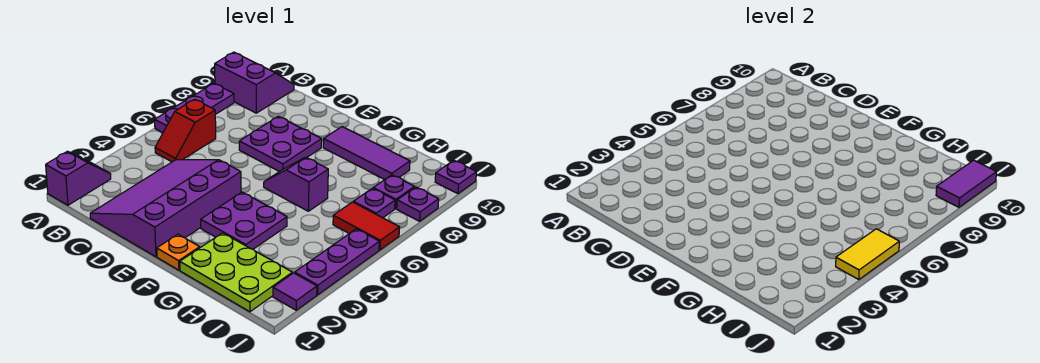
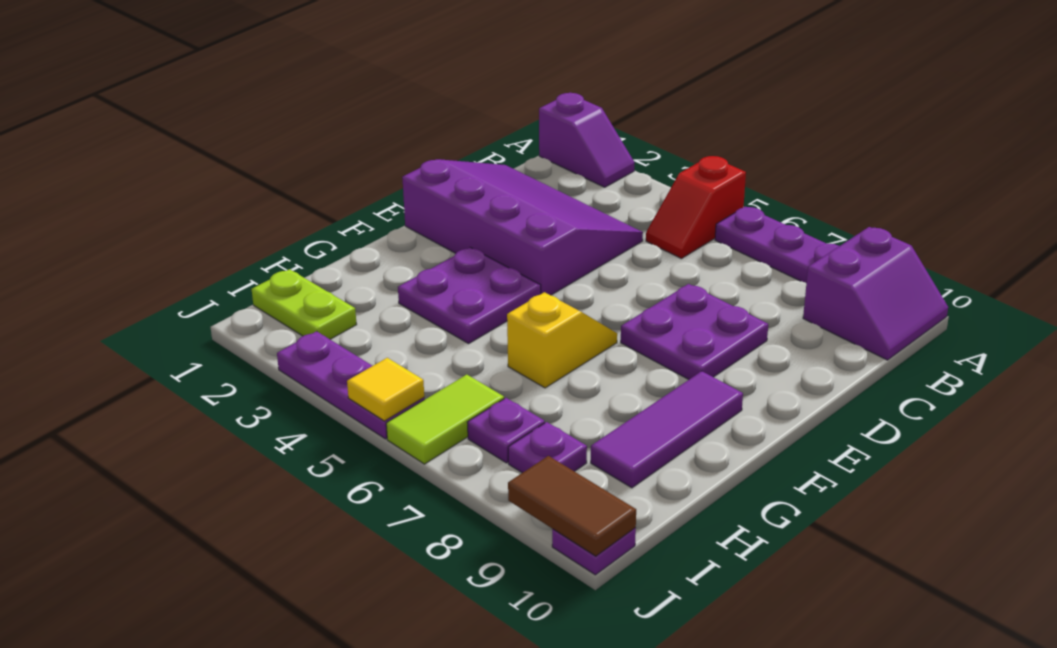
red 1x2 slope [155,99,216,162] -> red 1x2 slope turned to [646,156,746,259]
orange 1x1 plate [157,234,200,270] -> none
purple 1x2 slope [264,157,328,211] -> yellow 1x2 slope [507,292,617,388]
lime 2x3 plate [180,233,292,312] -> lime 1x2 plate [252,269,357,339]
red 1x2 tile [333,202,399,250] -> lime 1x2 tile [386,375,504,464]
purple 1x1 tile [273,273,317,310] -> none
yellow 1x2 tile [836,229,899,280] -> yellow 1x1 tile [347,358,424,421]
purple 1x1 plate [397,187,439,221] -> none
purple 1x2 tile [936,160,996,207] -> brown 1x2 tile [508,456,636,556]

